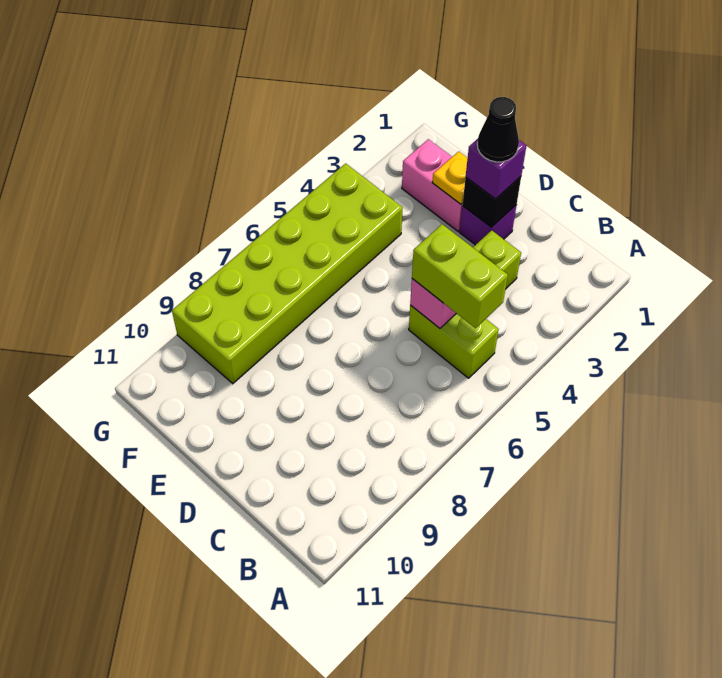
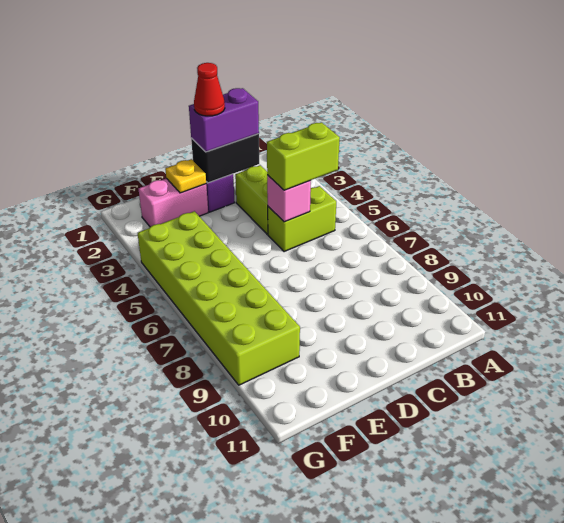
black 1x1 brick [462,177,521,228] -> black 1x2 brick [191,134,259,183]
purple 1x1 brick [466,139,526,199] -> purple 1x2 brick [189,88,259,152]
black 1x1 cone [477,97,519,162] -> red 1x1 cone [194,63,225,116]

